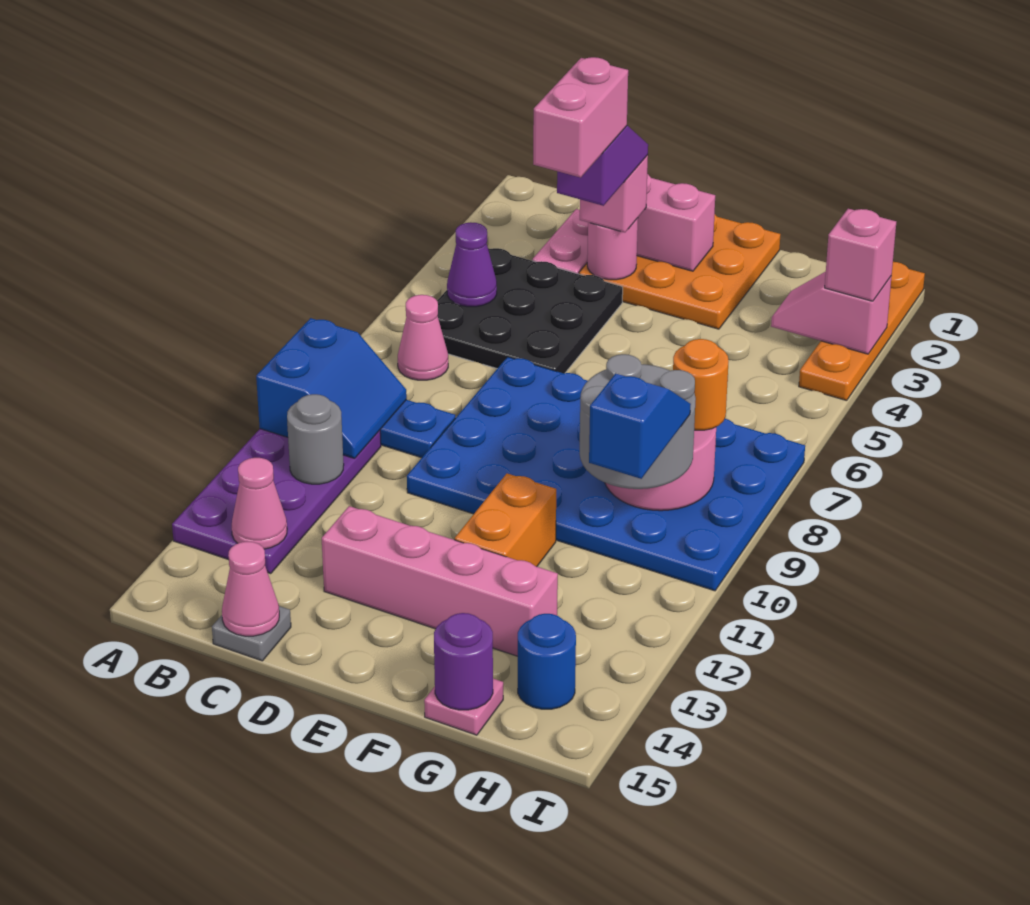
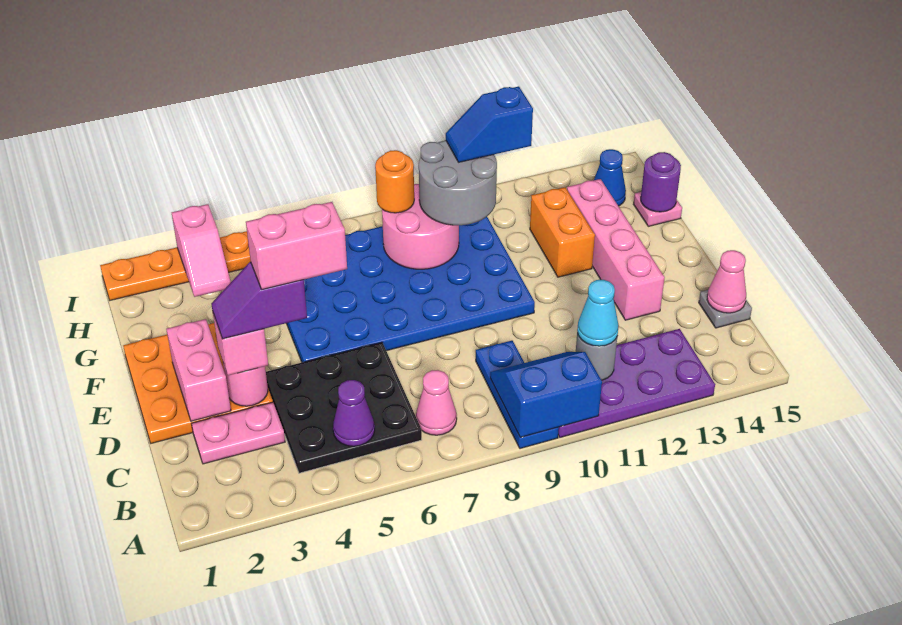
none -> cyan 1x1 cone [577,280,619,346]
pink 1x1 cone [232,458,287,549] -> none
blue 4x6 plate [407,357,805,591] -> blue 4x6 plate turned to [286,217,535,362]
orange 1x2 brick [455,474,556,567] -> orange 1x2 brick turned to [530,187,595,277]
blue 1x1 round brick [518,614,576,709] -> blue 1x1 cone [594,149,626,206]
pink 1x1 brick [825,209,896,301] -> none

